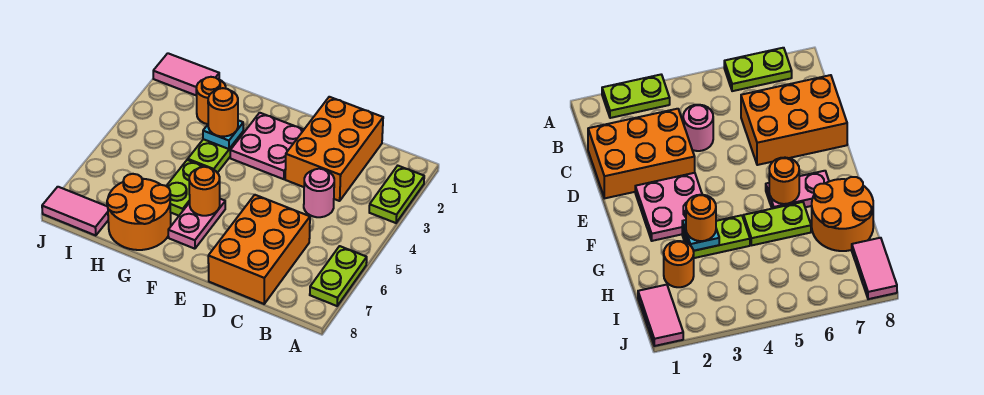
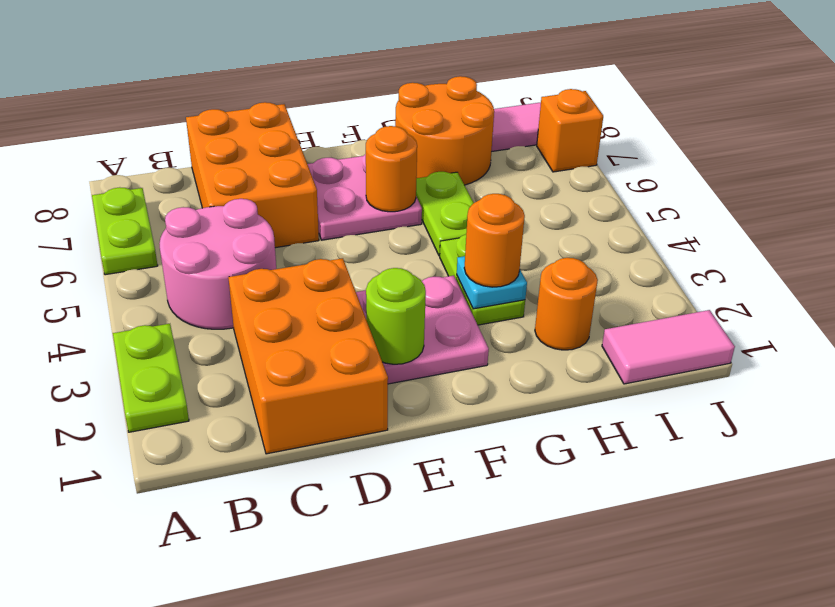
pink 1x1 round brick [304,169,334,217] -> pink 2x2 round brick [159,199,276,329]
none -> lime 1x1 round brick [366,268,426,364]
pink 1x2 plate [168,199,225,249] -> pink 2x2 plate [307,154,422,240]
none -> orange 1x1 brick [537,89,603,172]

